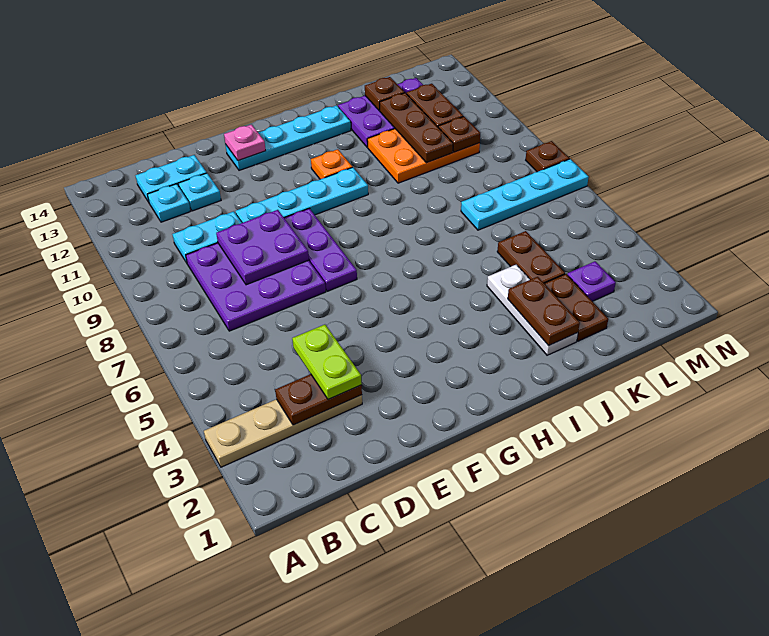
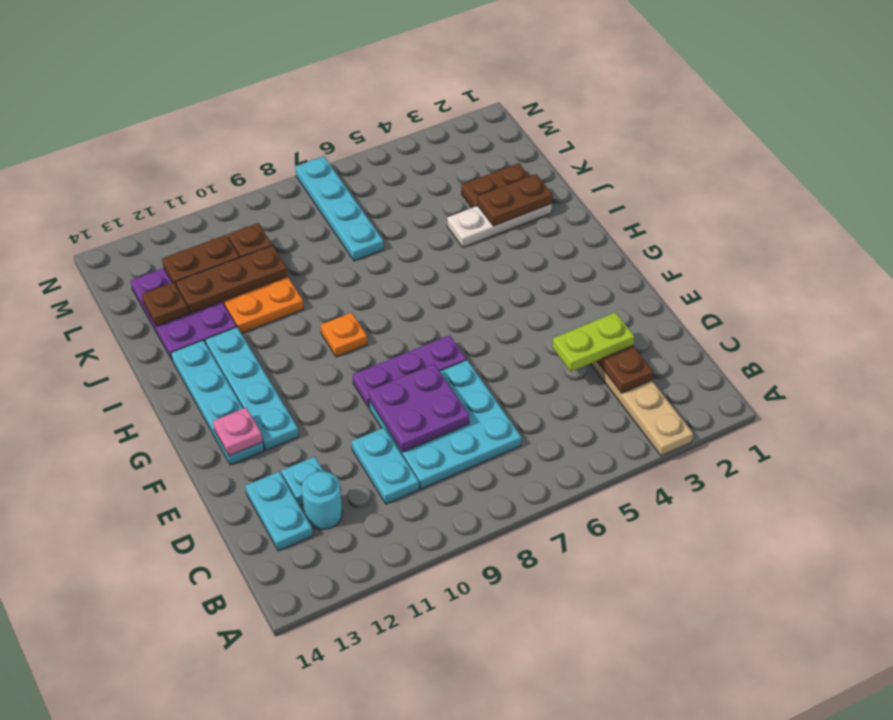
purple 3x3 plate [186,243,326,331] -> cyan 3x3 plate [369,360,521,489]
cyan 1x1 plate [147,184,190,222] -> cyan 1x1 round brick [302,471,342,530]
cyan 1x4 plate [236,167,368,223] -> cyan 1x4 plate moved to [205,327,299,450]
orange 1x1 plate [311,149,352,179] -> orange 1x1 plate moved to [321,313,368,357]
brown 1x2 plate [497,231,565,283] -> none
purple 1x1 plate [567,261,616,301] -> none
brown 1x1 plate [526,141,569,172] -> none

